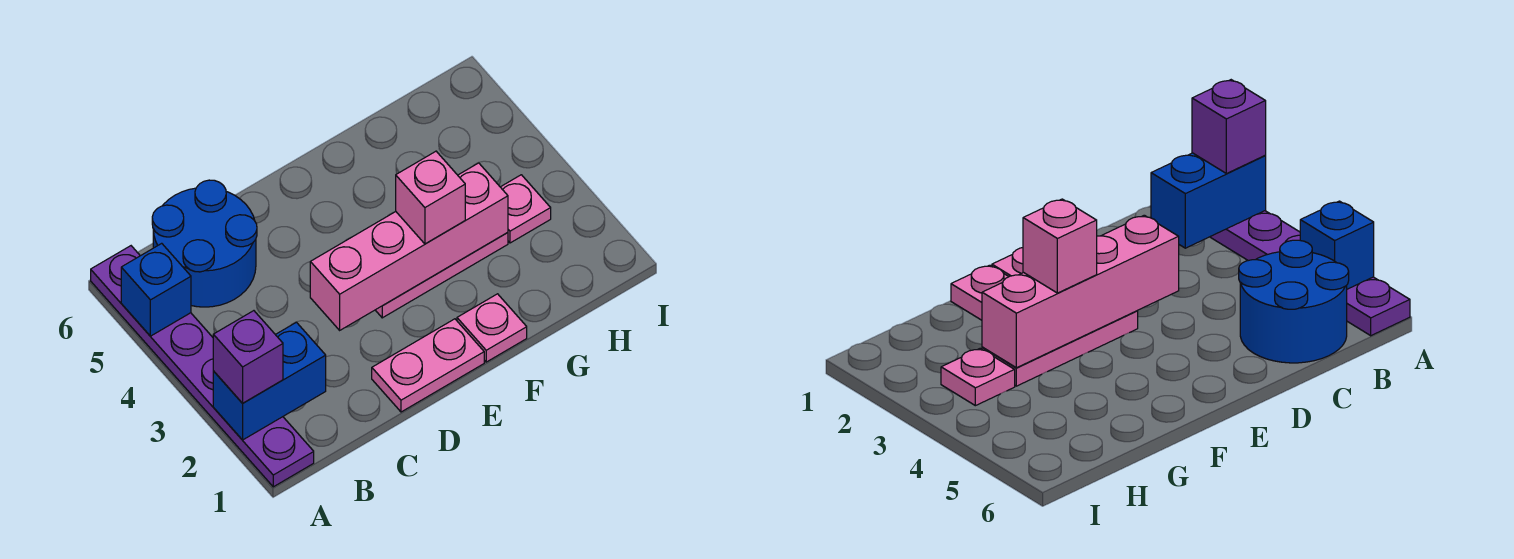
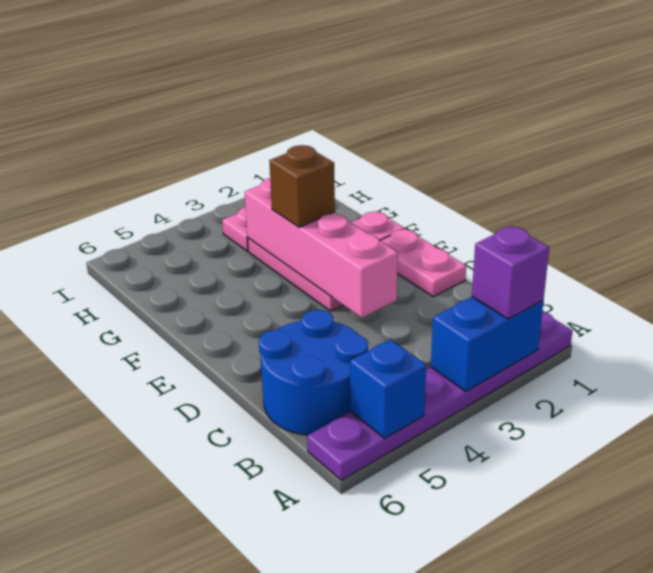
blue 1x2 brick [213,322,326,440] -> blue 1x2 brick turned to [431,297,543,391]
pink 1x1 brick [396,151,465,244] -> brown 1x1 brick [269,145,335,227]

